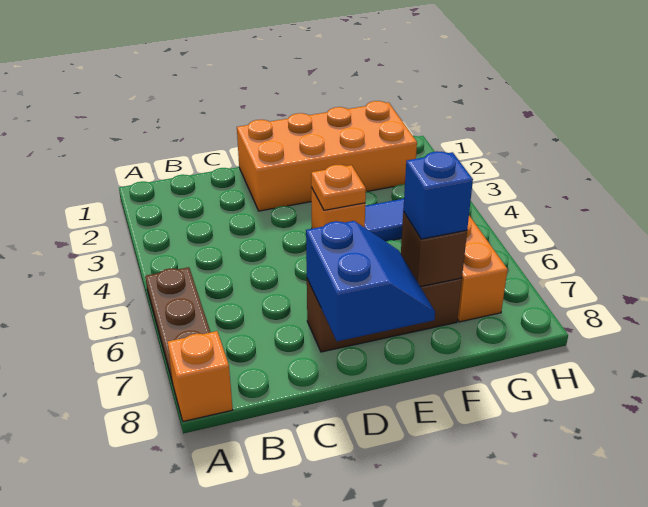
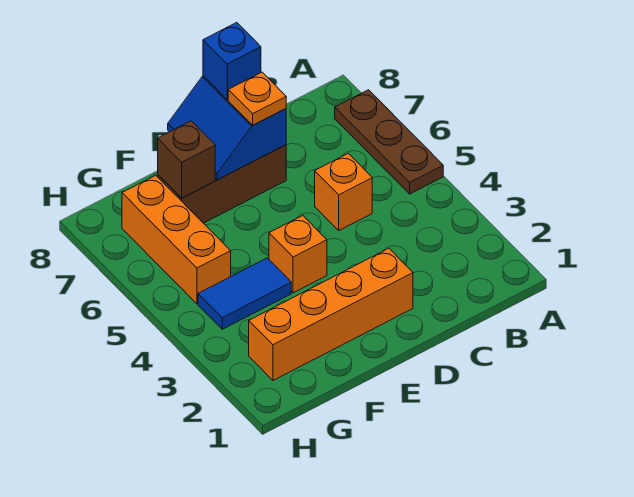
orange 1x1 brick [167,331,233,421] -> orange 1x1 brick moved to [315,153,372,230]
orange 2x4 brick [237,101,417,211] -> orange 1x4 brick [249,248,413,380]
orange 1x1 plate [311,165,366,210] -> orange 1x1 plate moved to [228,72,286,125]
blue 1x1 brick [403,151,473,239] -> blue 1x1 brick moved to [203,22,261,100]

